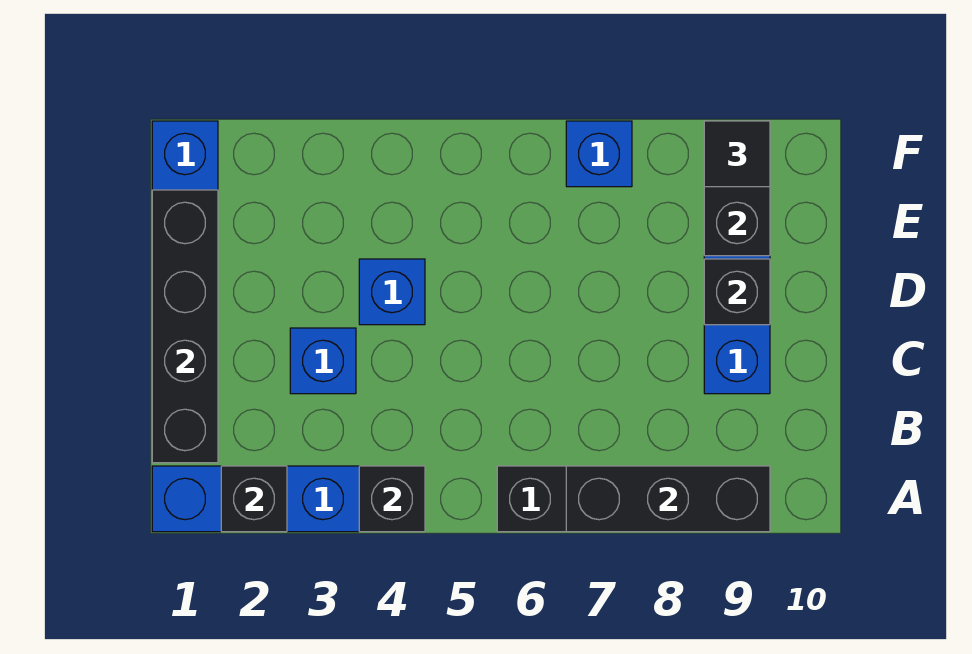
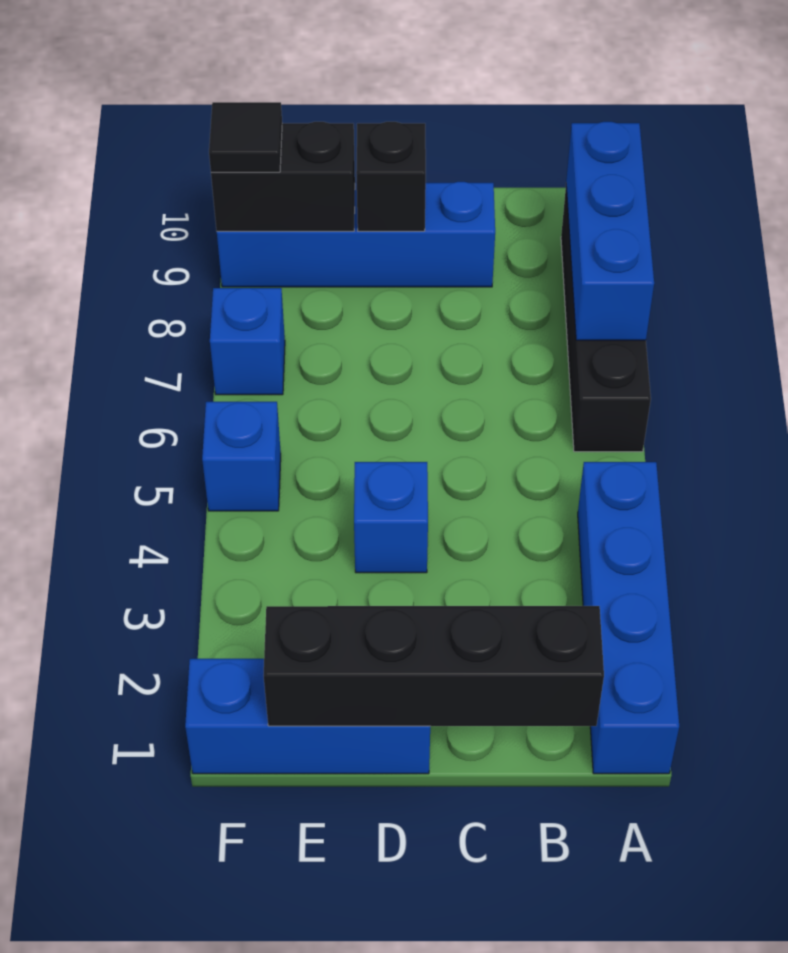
black 1x1 brick [221,466,287,532] -> none
black 1x1 brick [359,466,425,532] -> none
black 1x3 brick [566,466,770,532] -> blue 1x3 brick [566,122,654,340]
blue 1x1 brick [290,328,356,394] -> blue 1x1 brick moved to [202,402,281,511]

